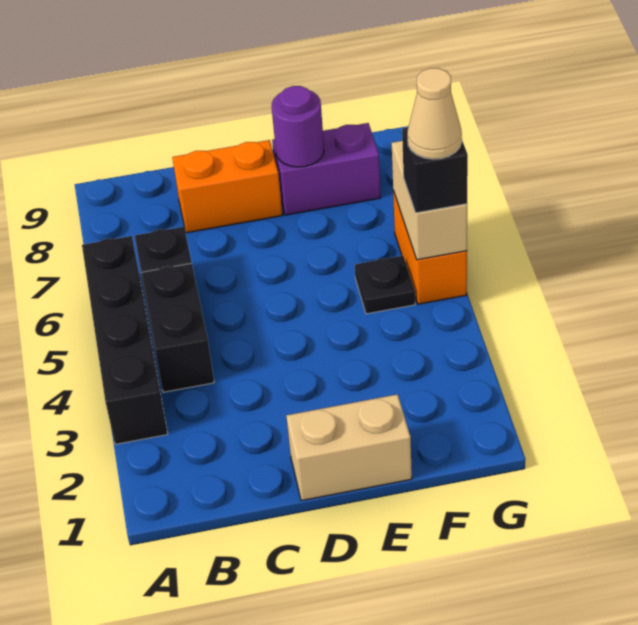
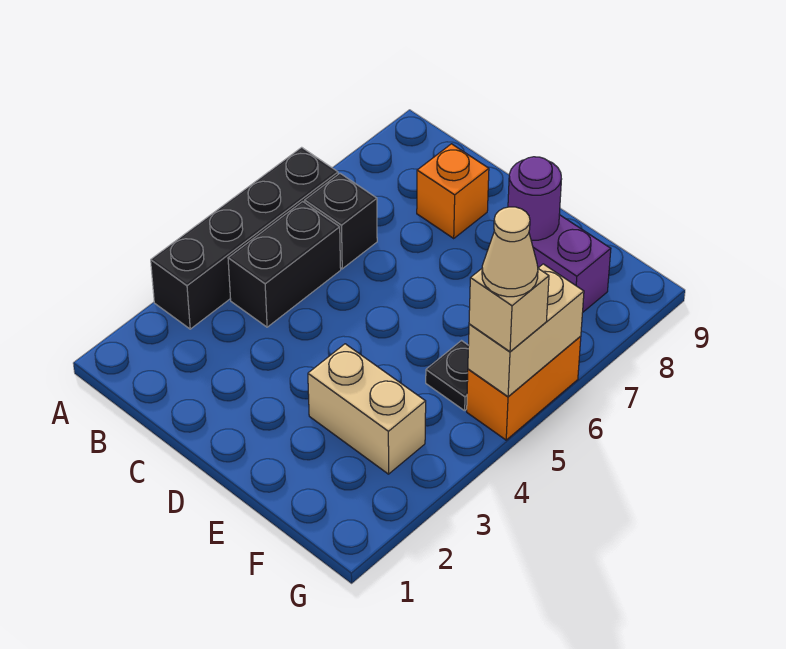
orange 1x2 brick [172,140,283,233] -> orange 1x1 brick [417,144,489,238]
tan 1x2 brick [286,394,412,501] -> tan 1x2 brick moved to [308,344,426,474]
black 1x1 brick [402,128,468,213] -> tan 1x1 brick [469,269,549,352]

